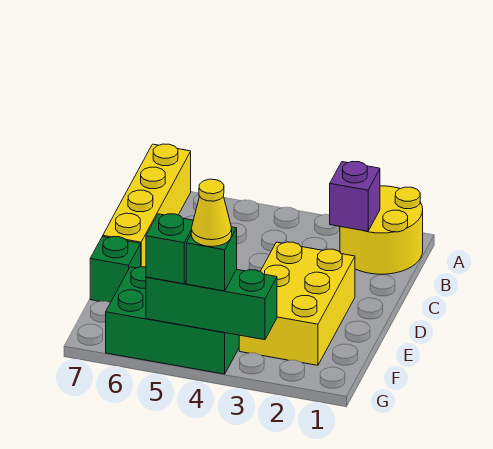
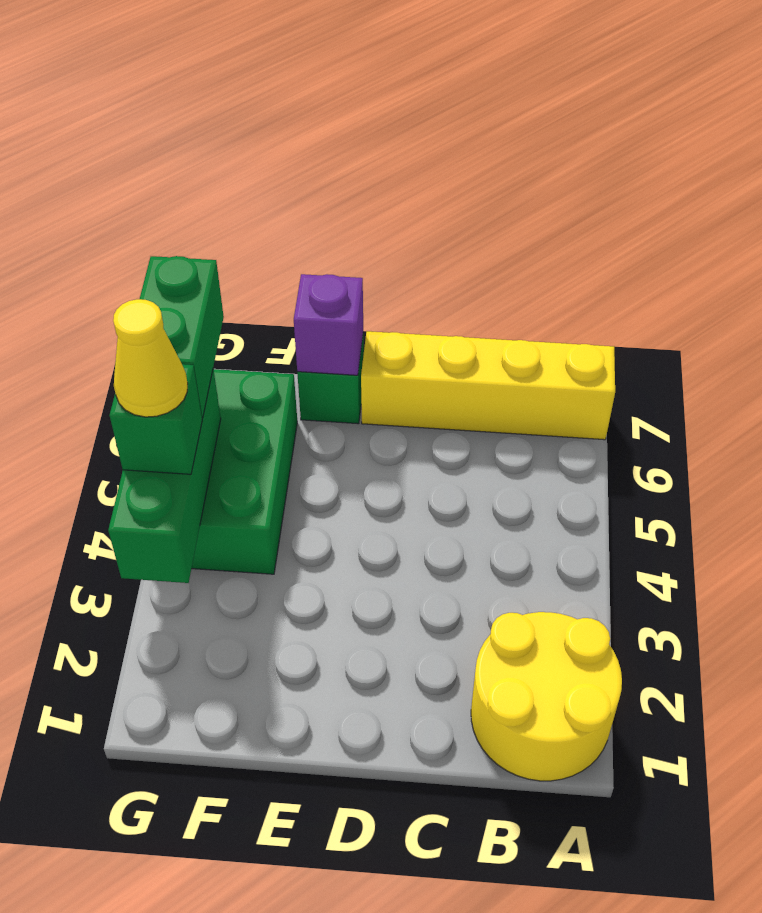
purple 1x1 brick [330,162,380,231] -> purple 1x1 brick moved to [294,274,363,375]
yellow 2x3 brick [239,242,355,365] -> none
green 1x1 brick [146,214,193,284] -> green 1x2 brick [140,256,224,418]

